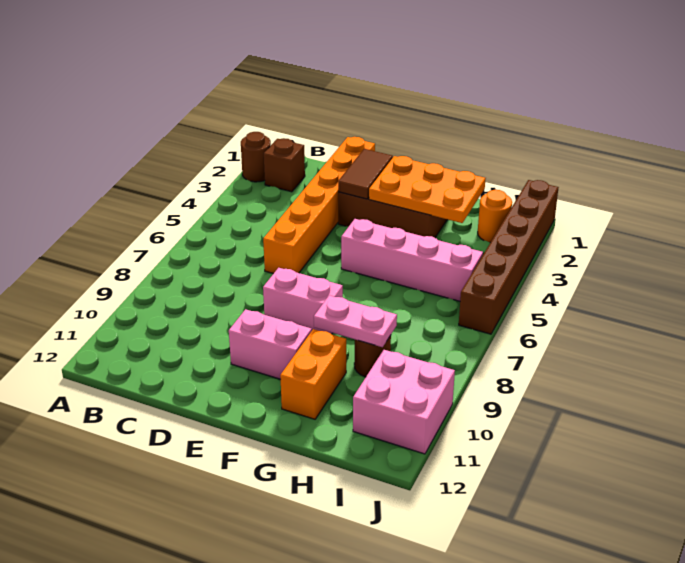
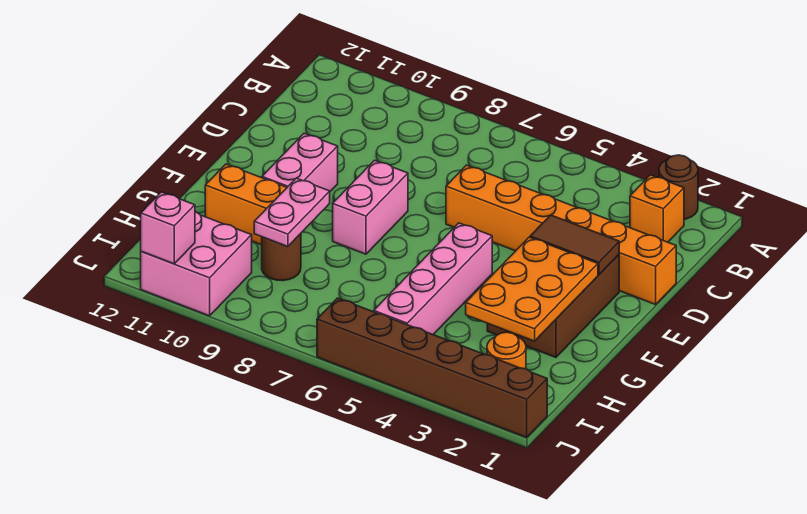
brown 1x1 brick [264,138,305,192] -> orange 1x1 brick [630,175,684,242]
none -> pink 1x1 brick [141,192,195,264]

